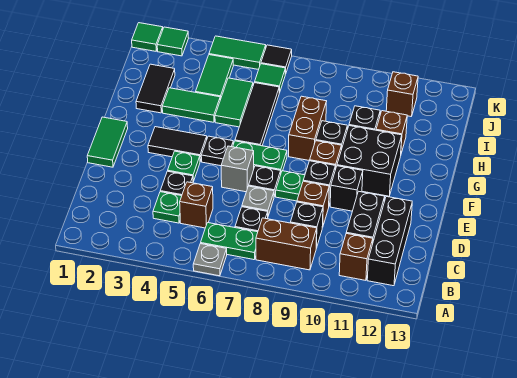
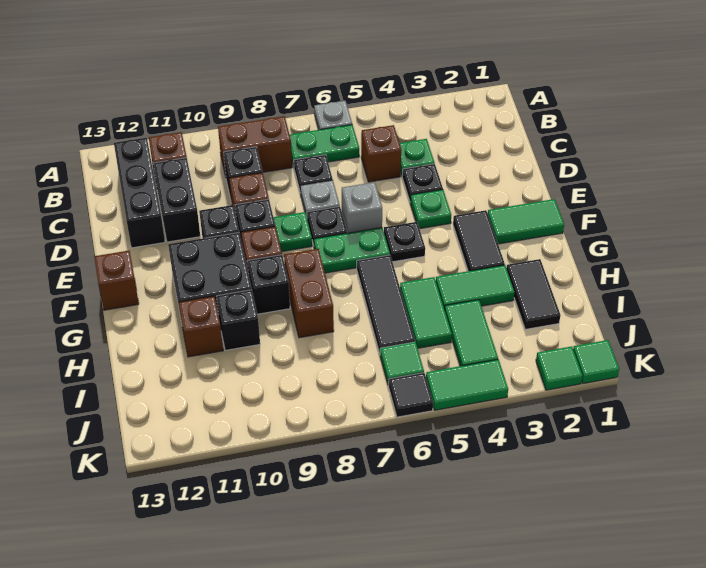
green 1x2 tile [87,117,128,167] -> green 1x2 tile turned to [488,199,564,244]
black 1x2 tile [148,127,207,161] -> black 1x2 tile turned to [453,210,505,271]
brown 1x1 brick [386,72,418,116] -> brown 1x1 brick moved to [94,251,139,310]

